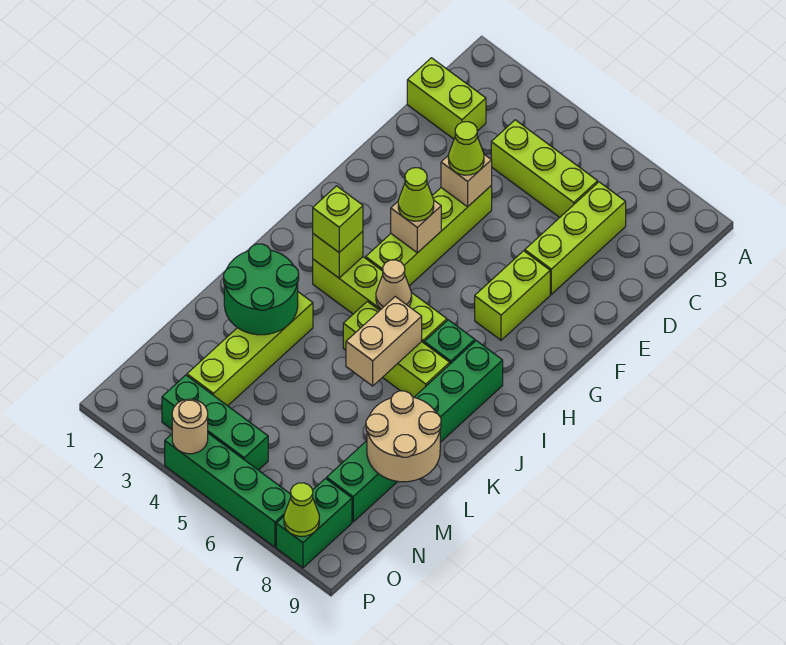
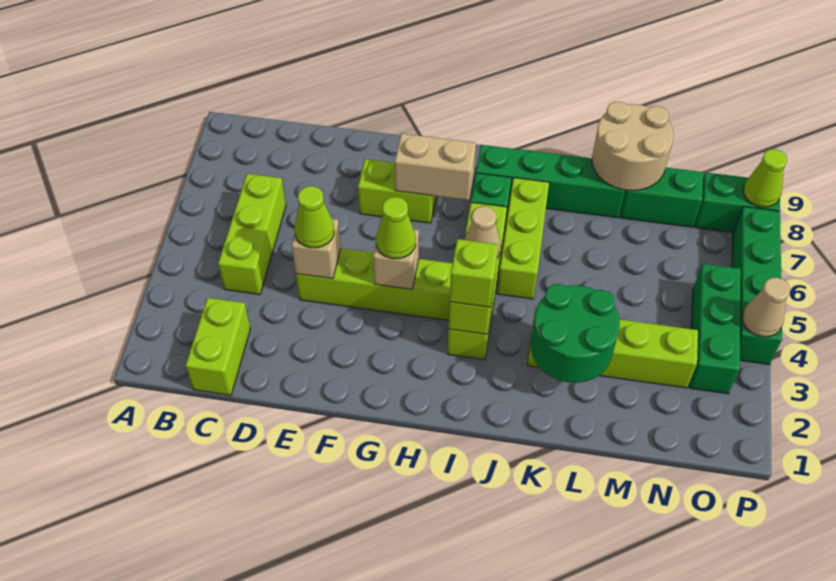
lime 1x3 brick [525,182,626,294] -> none
tan 1x2 brick [346,297,422,386] -> tan 1x2 brick moved to [395,134,476,200]
tan 1x1 round brick [172,399,208,454] -> tan 1x1 cone [742,278,790,337]

